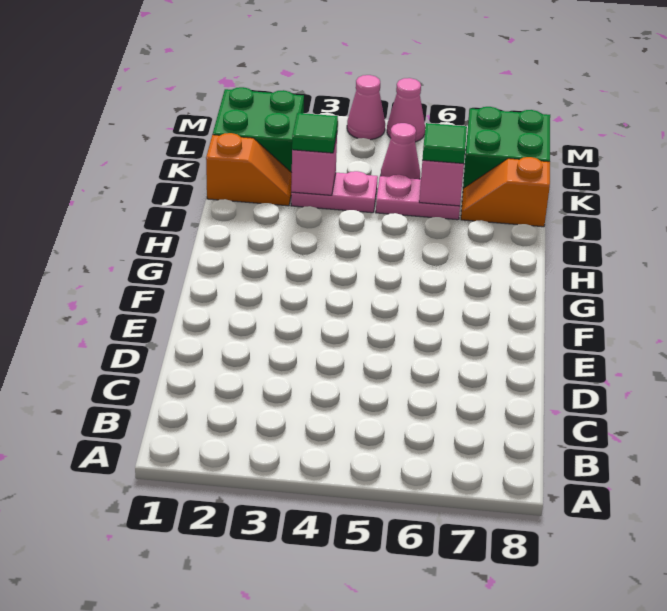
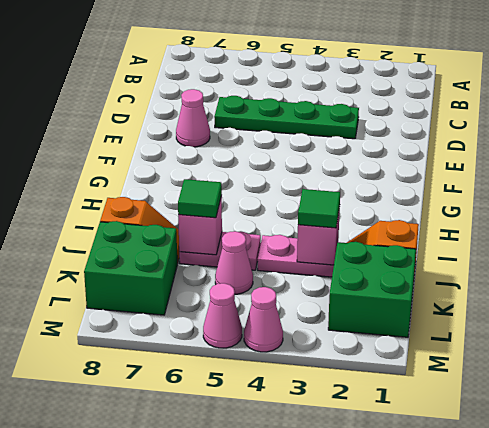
none -> green 1x4 plate [214,96,359,139]
none -> pink 1x1 cone [176,89,210,147]

